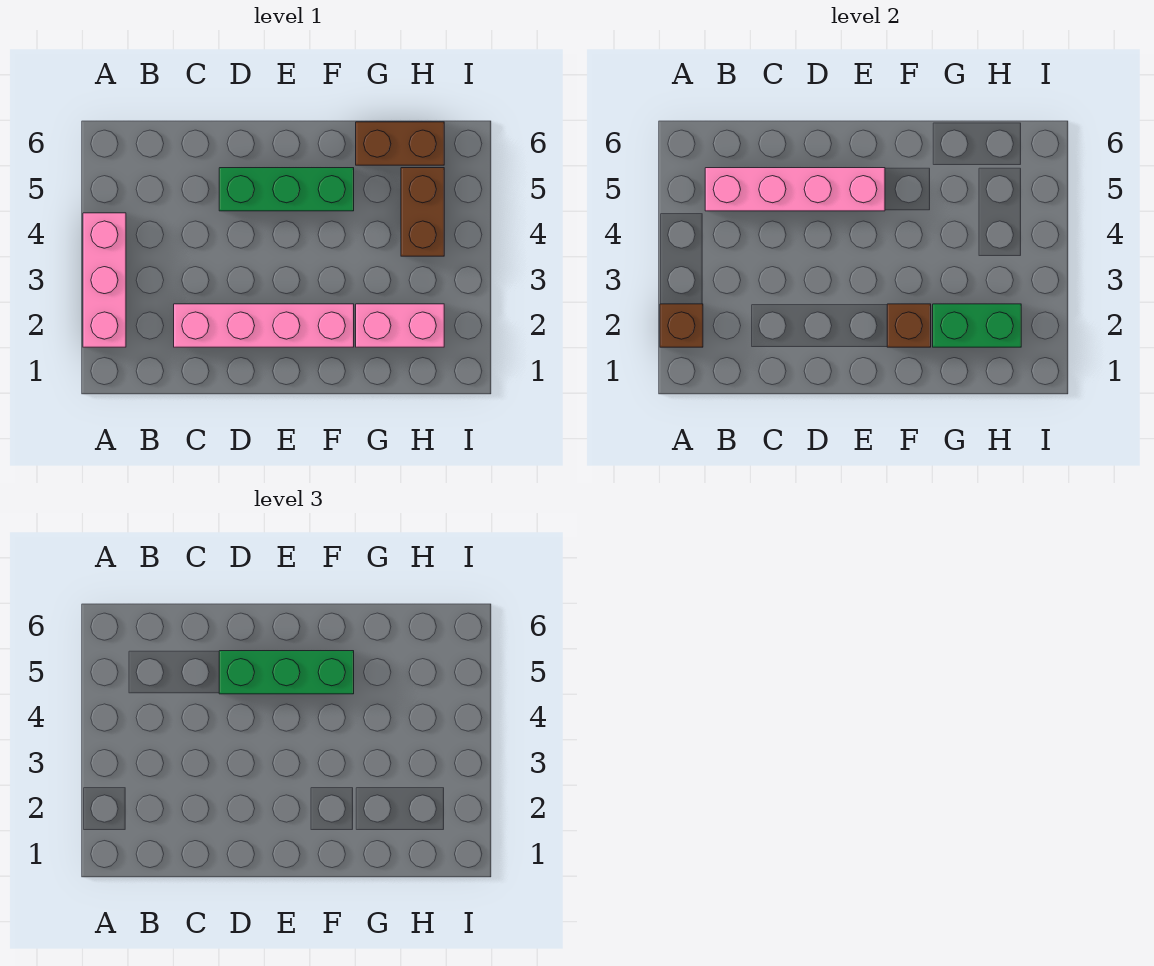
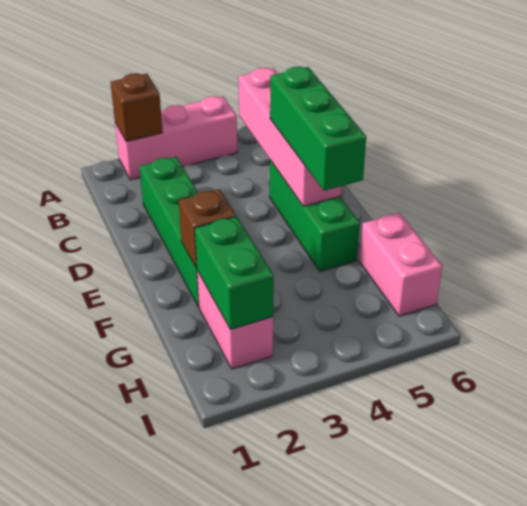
pink 1x4 brick [174,304,354,347] -> green 1x4 brick [140,157,199,307]
brown 1x2 brick [356,122,444,165] -> pink 1x2 brick [359,213,442,316]
brown 1x2 brick [401,168,444,256] -> none

